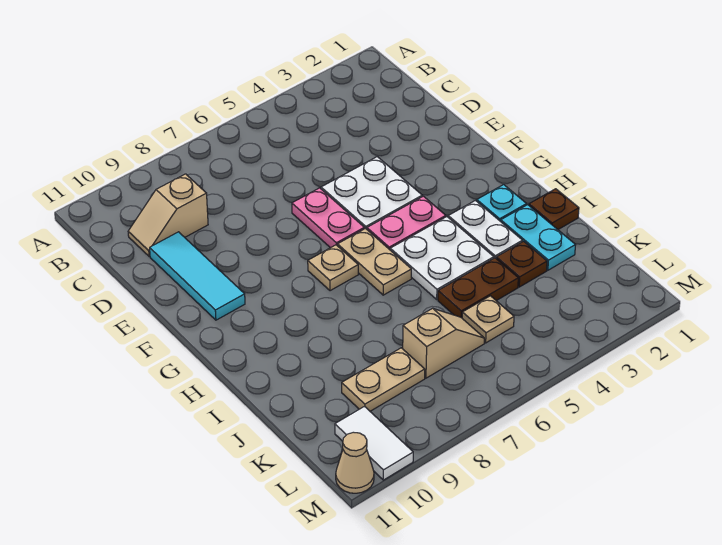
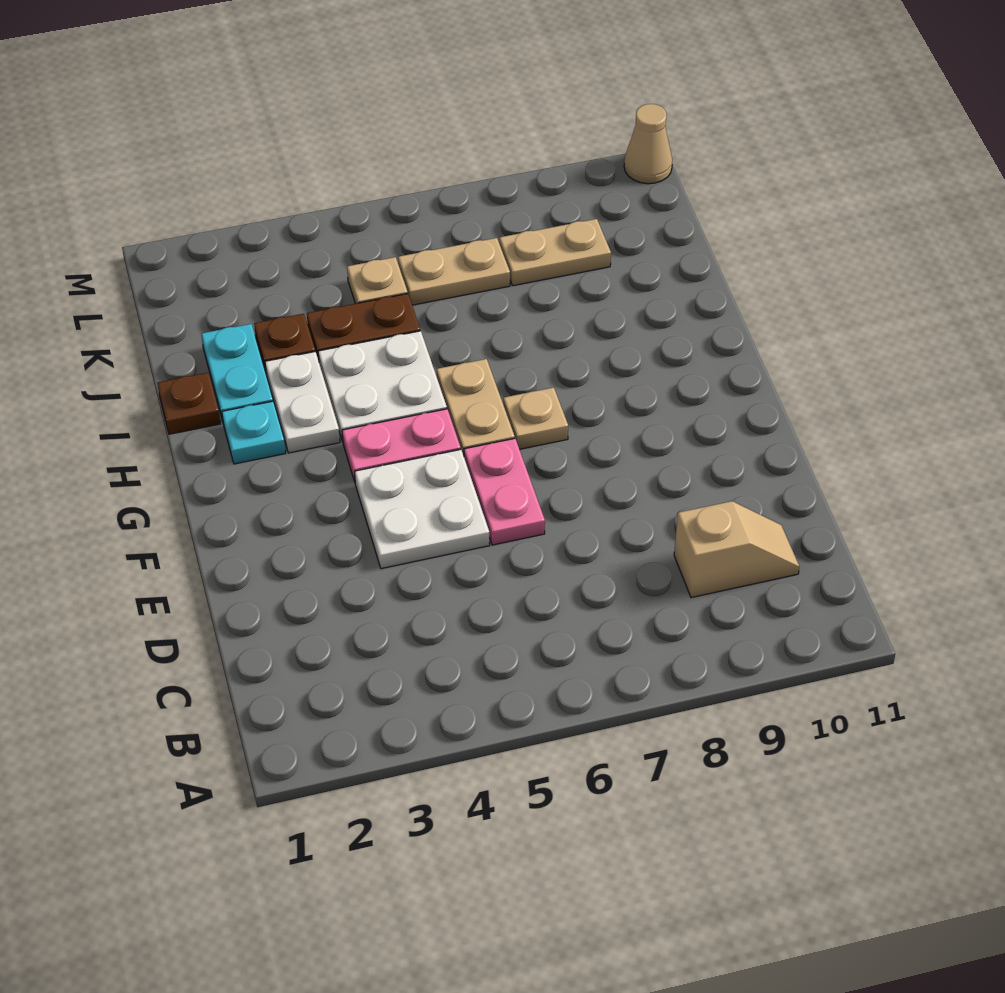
cyan 1x3 tile [150,232,245,320] -> none
tan 1x2 slope [403,308,484,378] -> tan 1x2 plate [398,238,510,305]
white 1x2 tile [335,407,413,480] -> none

